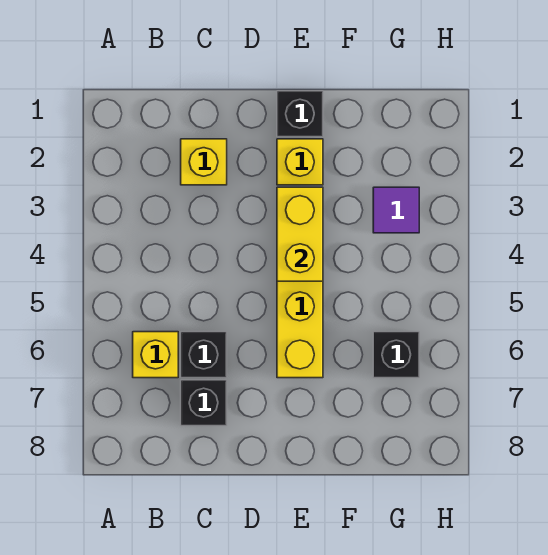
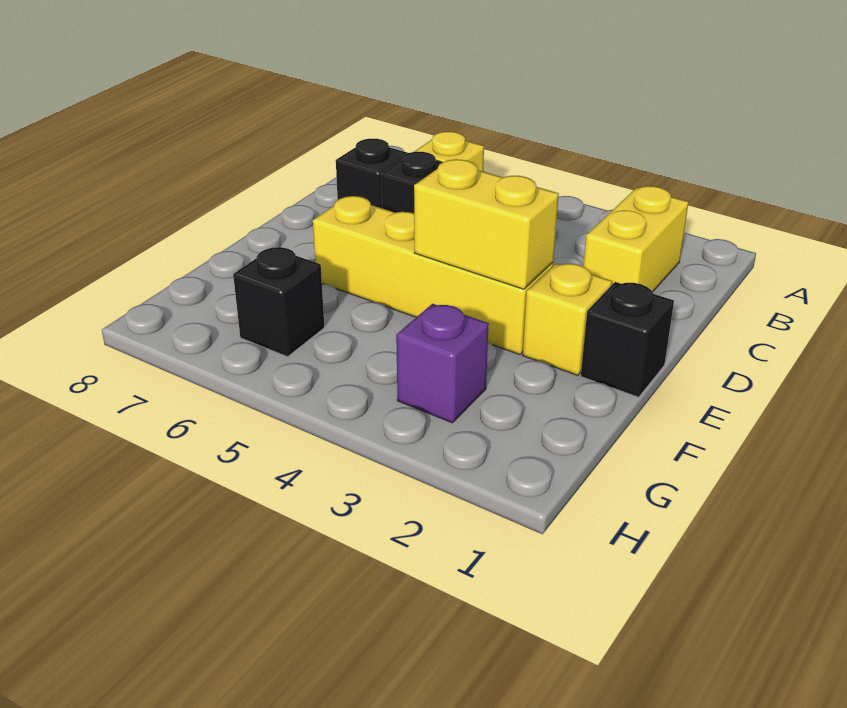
yellow 1x1 brick [181,139,227,185] -> yellow 1x2 brick [583,186,689,292]
purple 1x1 tile [373,187,419,233] -> purple 1x1 brick [396,304,489,423]

